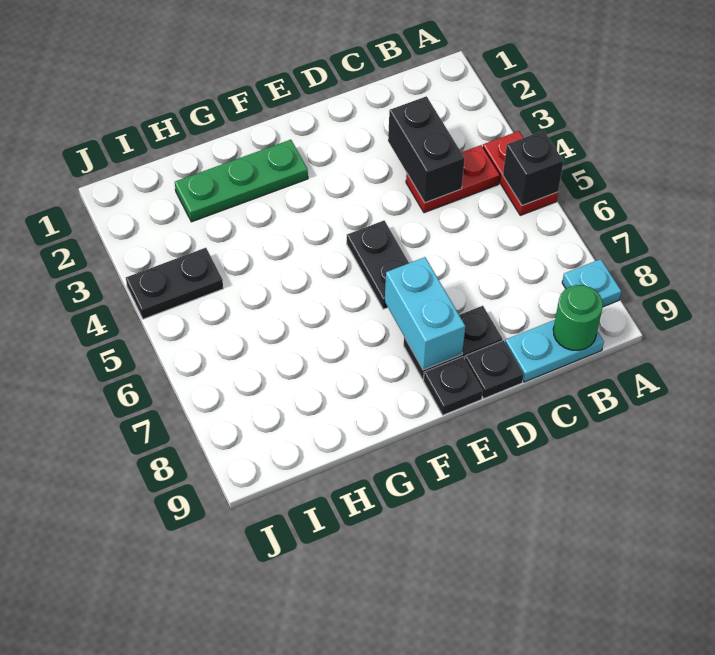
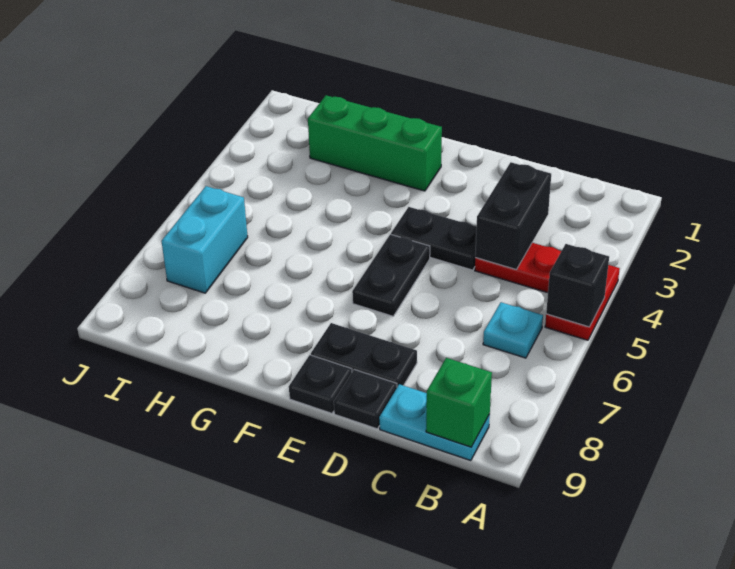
cyan 1x1 plate [562,259,621,307] -> cyan 1x1 plate moved to [483,302,543,358]
green 1x1 round brick [553,285,603,351] -> green 1x1 brick [426,358,492,447]
cyan 1x2 brick [385,257,465,370] -> cyan 1x2 brick moved to [162,186,248,293]
green 1x3 plate [175,140,308,222] -> green 1x3 brick [308,95,442,191]
black 1x2 plate [126,248,223,319] -> black 1x2 plate moved to [391,207,477,270]

